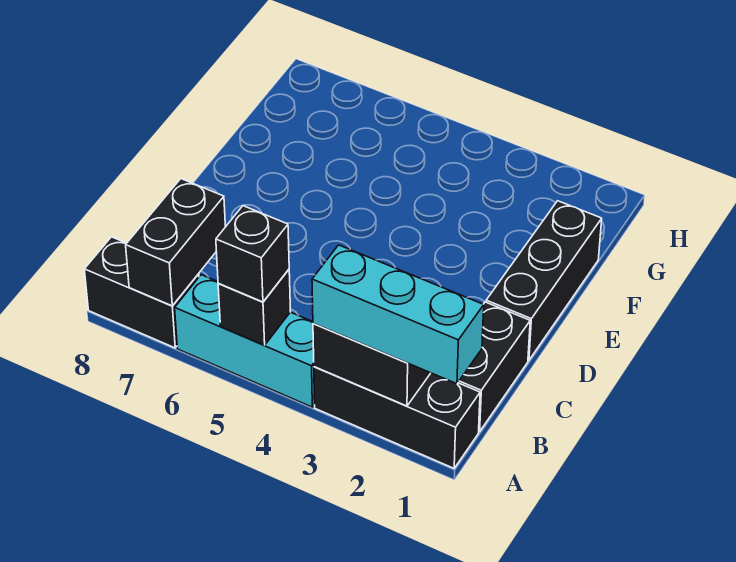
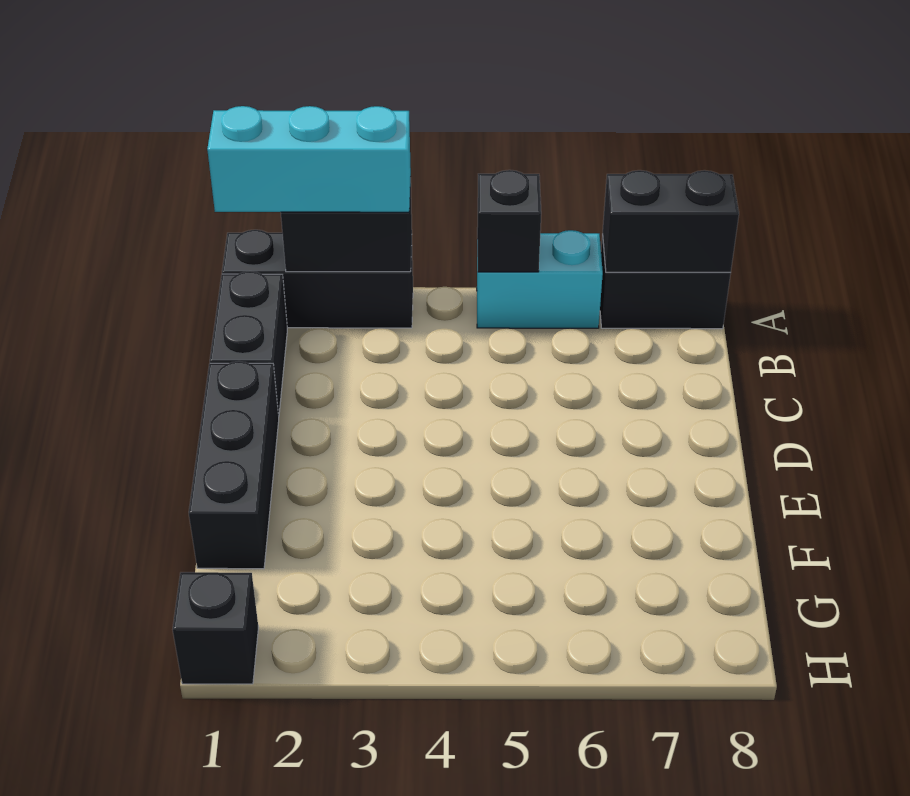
cyan 1x3 brick [175,275,315,407] -> cyan 1x2 brick [477,230,603,328]
black 1x1 brick [216,206,289,302] -> black 1x1 brick moved to [173,572,258,684]
black 1x2 brick [126,179,225,306] -> black 1x2 brick turned to [603,170,739,272]

